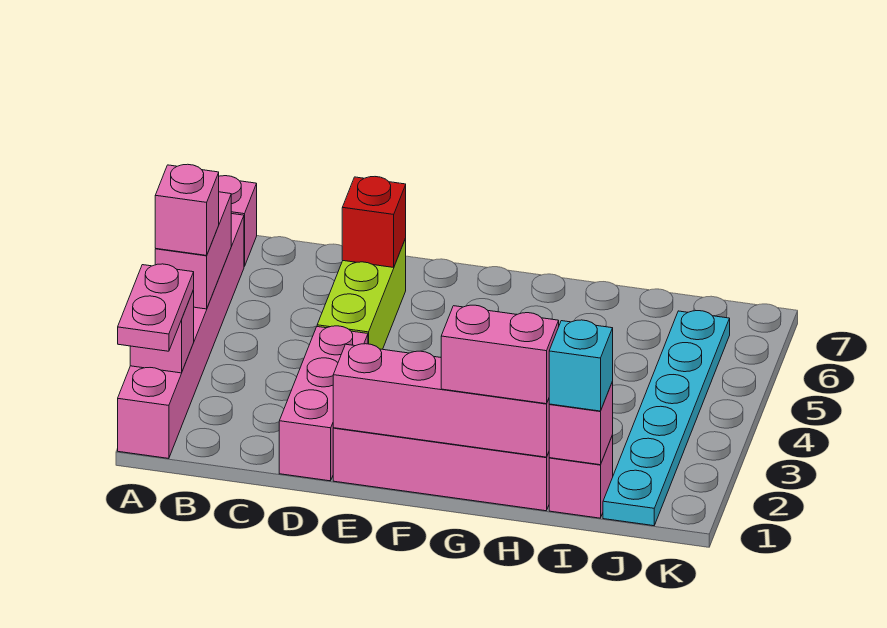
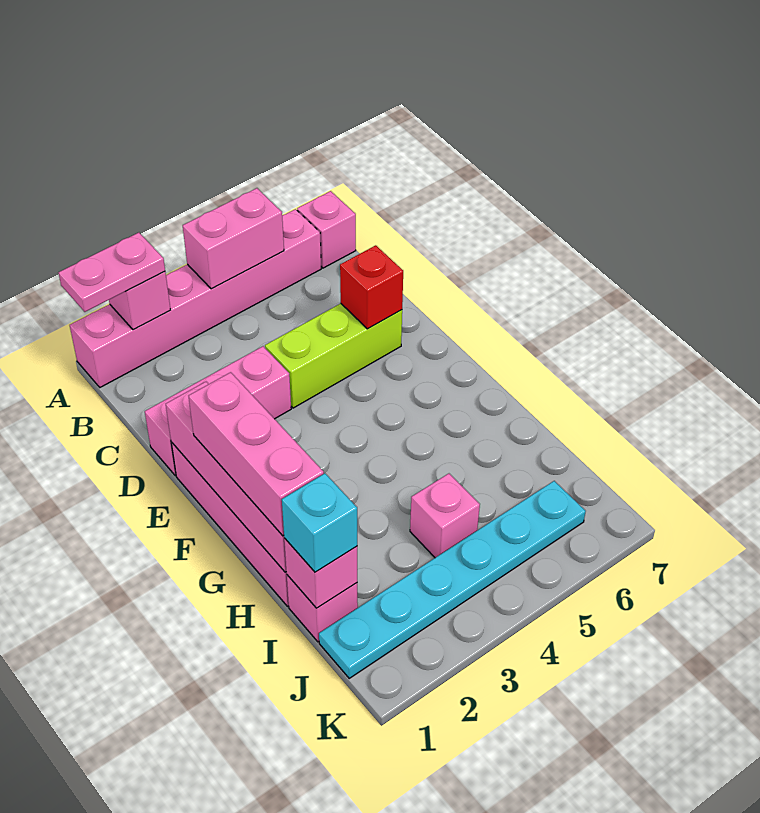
pink 1x1 brick [155,164,219,255] -> pink 1x1 brick moved to [410,474,480,558]
pink 1x2 brick [441,305,559,404] -> pink 1x3 brick [189,372,324,536]

